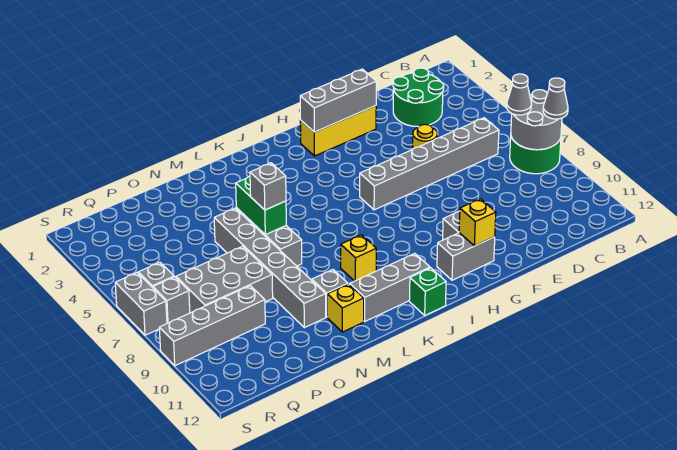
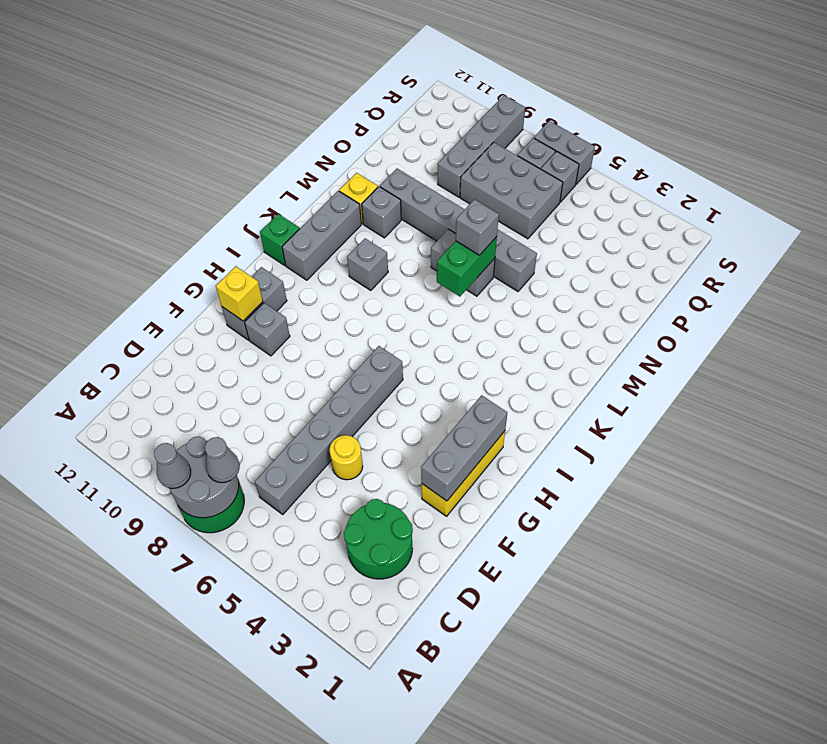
yellow 1x1 brick [341,235,376,281] -> grey 1x1 brick [347,238,388,290]
green 1x2 brick [236,176,286,235] -> green 1x2 brick turned to [437,237,497,297]
grey 2x3 brick [176,246,273,313] -> grey 2x3 brick turned to [460,142,563,239]

